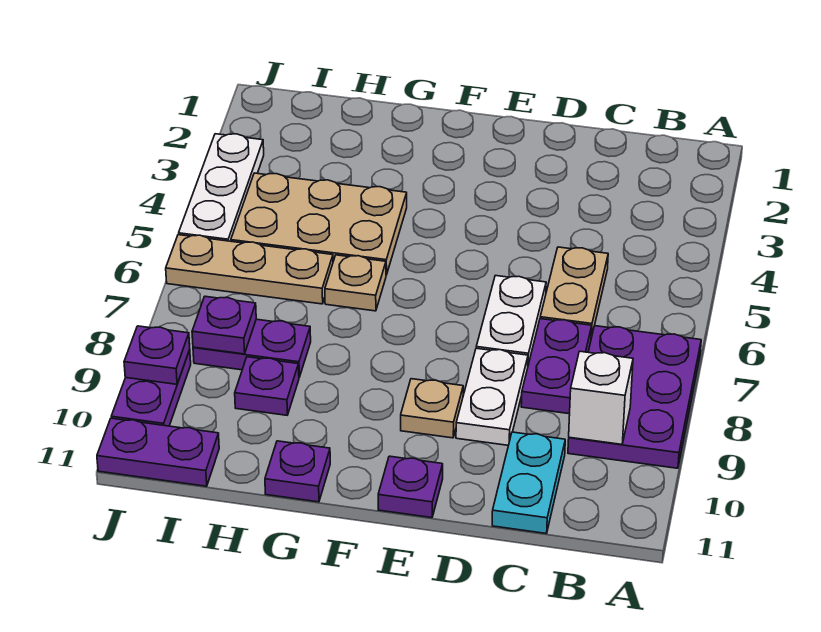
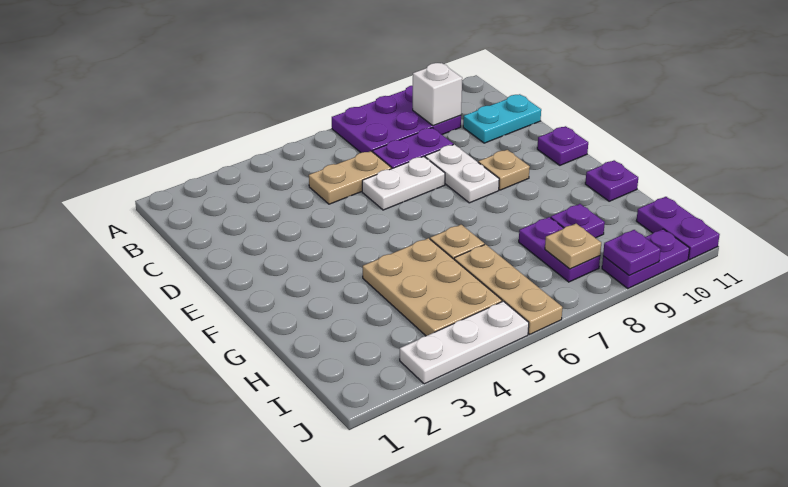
white 1x2 plate [456,348,528,445] -> white 1x2 plate turned to [425,144,499,203]
purple 1x1 plate [192,296,256,354] -> tan 1x1 plate [545,224,601,269]

